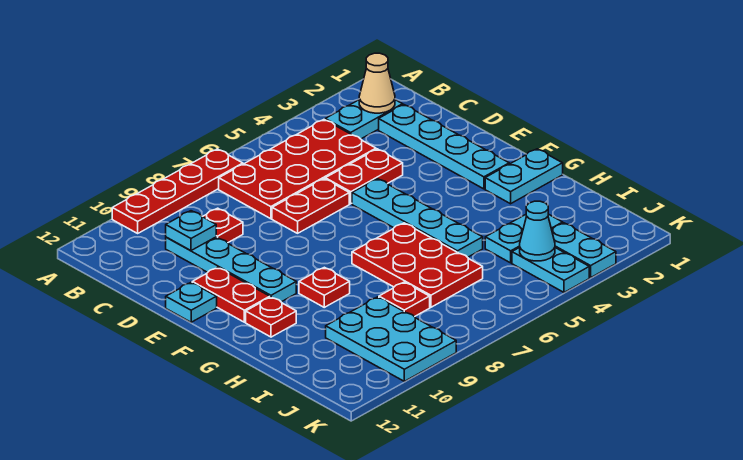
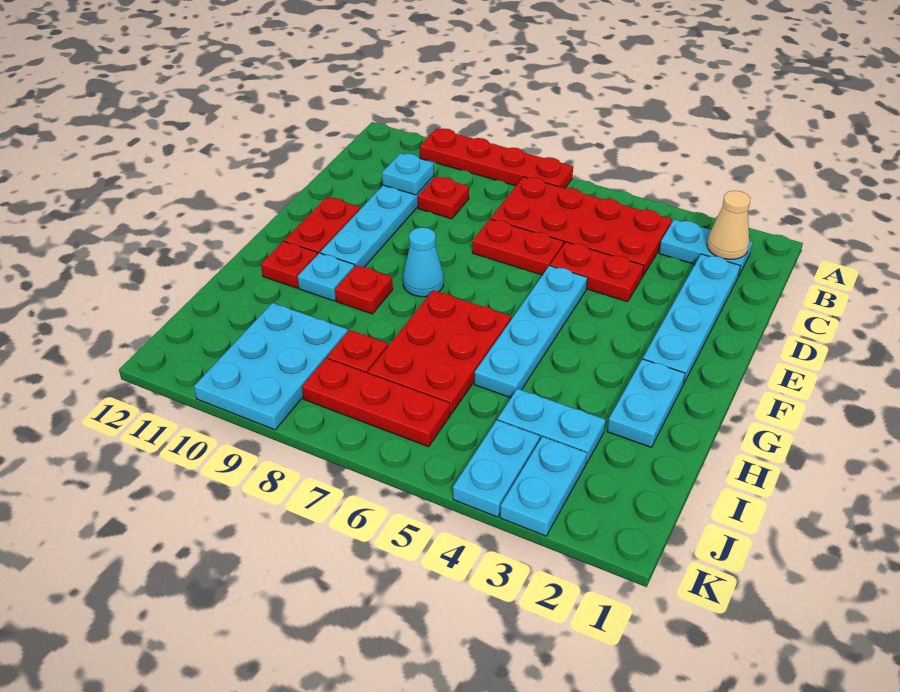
cyan 1x1 plate [166,282,217,322] -> cyan 1x1 plate moved to [298,253,355,301]
cyan 1x2 plate [485,149,563,204] -> cyan 1x2 plate turned to [607,359,685,447]
cyan 1x1 cone [520,201,555,261] -> cyan 1x1 cone moved to [403,227,444,297]
none -> red 1x3 plate [302,358,450,447]

